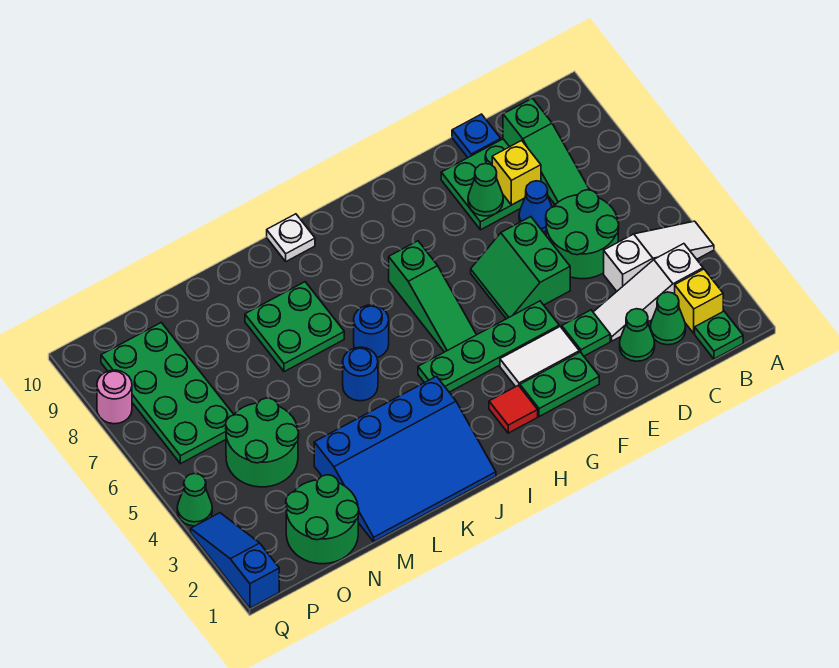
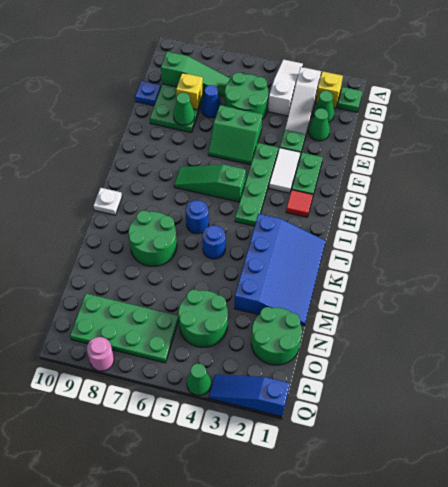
green 1x3 slope [389,241,476,352] -> green 1x3 slope turned to [174,164,246,202]
green 2x2 plate [245,282,344,372] -> green 2x2 round brick [128,211,177,266]

